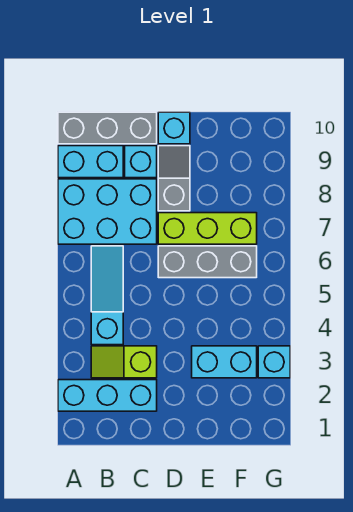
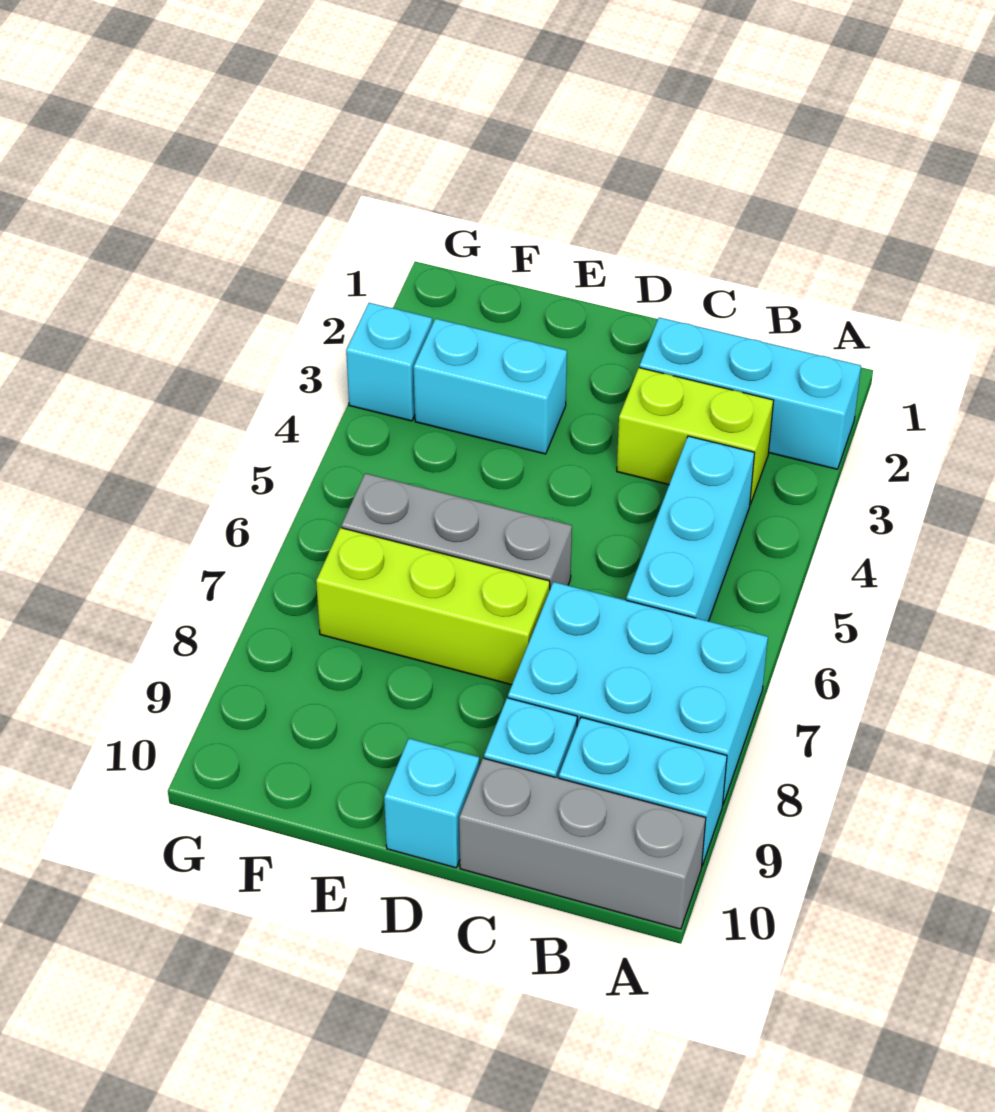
lime 1x2 slope [91,346,157,378] -> lime 1x2 brick [617,368,774,504]
cyan 1x3 slope [91,246,123,345] -> cyan 1x3 brick [626,436,755,621]
grey 1x2 slope [158,146,190,211] -> none

